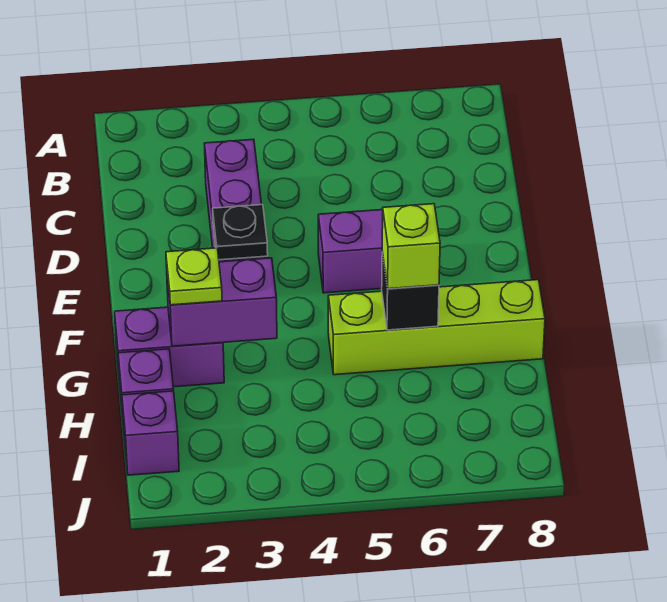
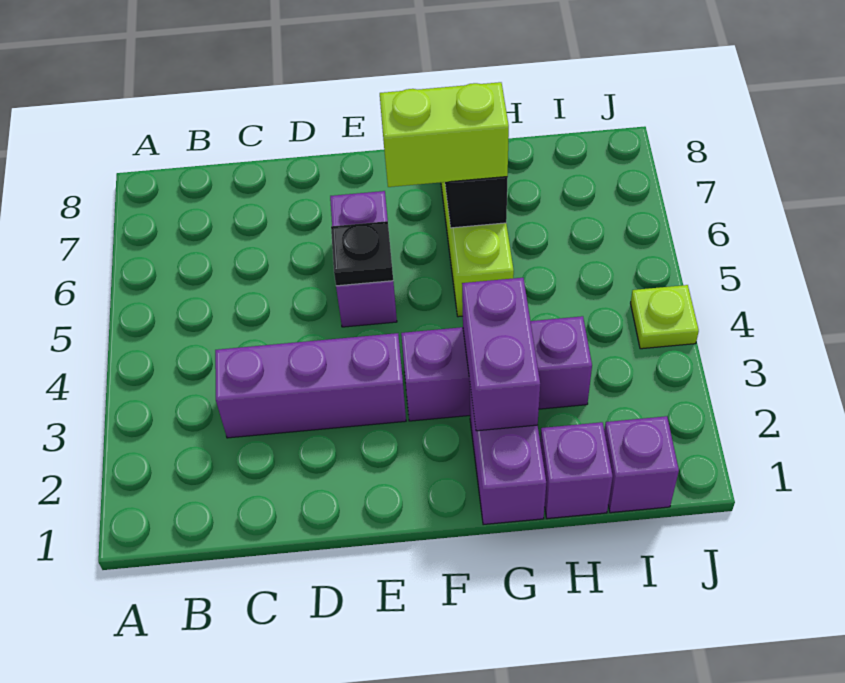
black 1x1 plate [213,205,268,260] -> black 1x1 plate moved to [331,221,393,286]
none -> purple 1x3 brick [401,316,592,421]
lime 1x1 plate [166,248,222,305] -> lime 1x1 plate moved to [631,285,699,349]
lime 1x1 brick [382,204,440,289] -> lime 1x2 brick [380,82,509,187]

